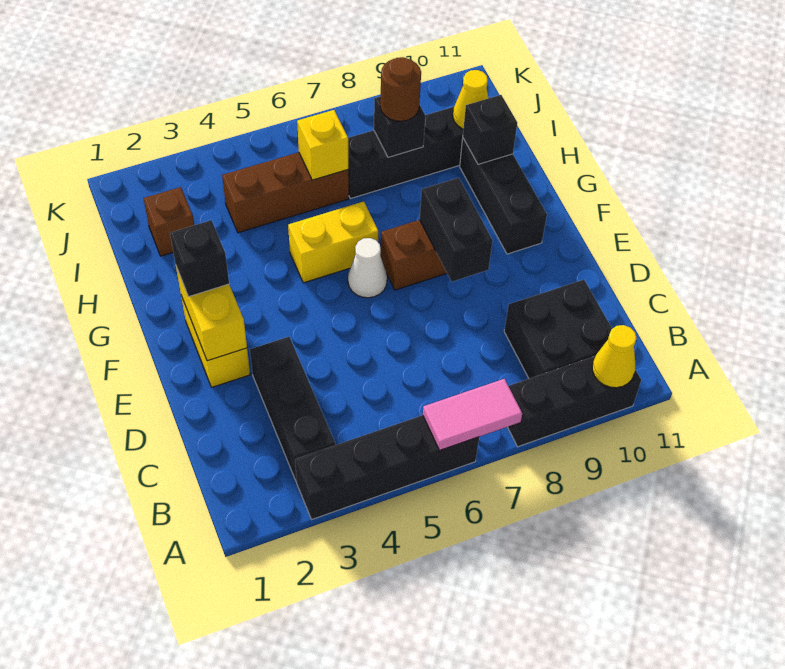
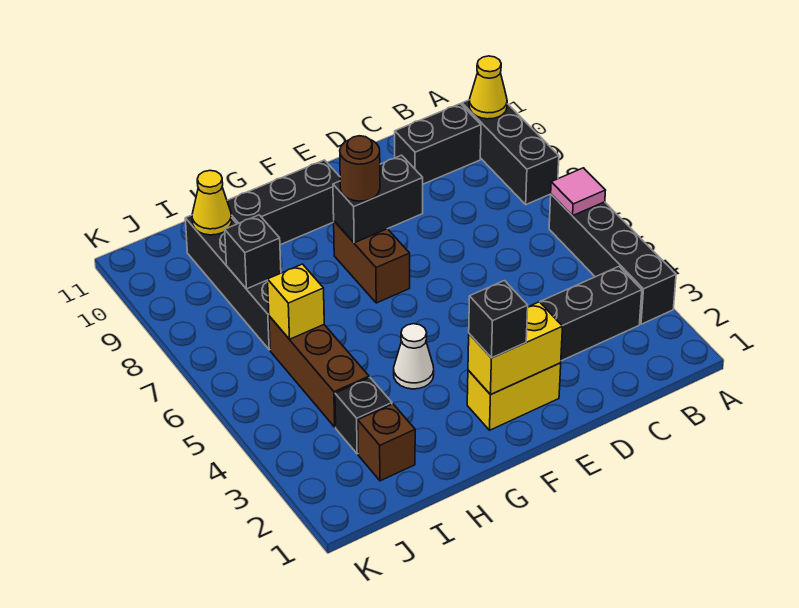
pink 1x2 tile [423,379,522,450] -> pink 1x1 tile [551,168,606,216]
black 2x2 brick [504,280,612,379] -> black 1x2 brick [395,104,481,184]
white 1x1 cone [348,238,387,298] -> white 1x1 cone moved to [394,324,434,389]
yellow 1x2 brick [288,201,378,283] -> none
black 1x1 brick [463,95,517,164] -> black 1x1 brick moved to [335,378,392,454]
brown 1x1 round brick [380,57,421,121] -> brown 1x1 round brick moved to [340,136,380,201]

